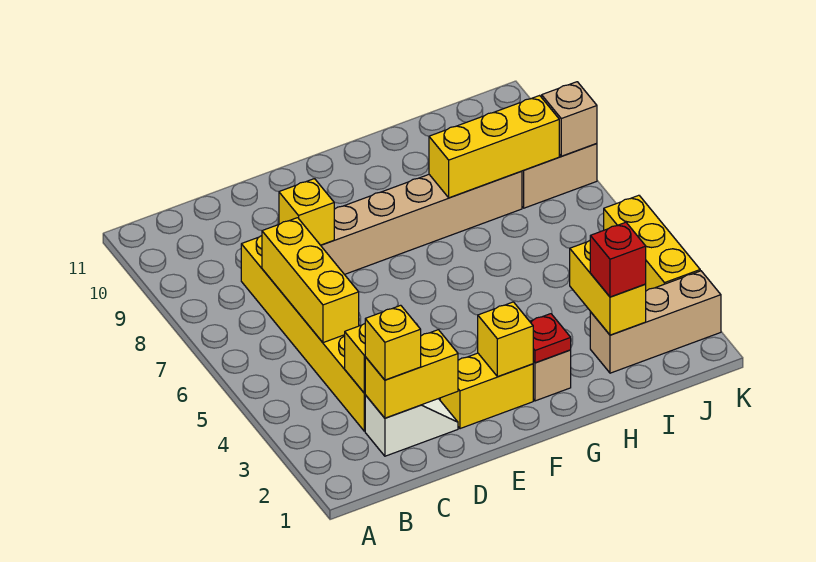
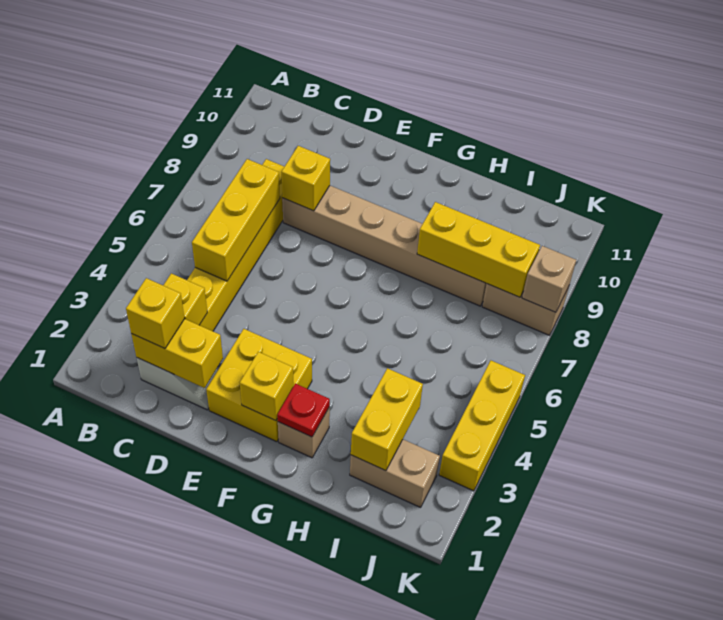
yellow 1x2 brick [440,353,533,429] -> yellow 2x2 brick [206,329,312,442]
tan 1x3 brick [590,271,721,373] -> tan 1x2 brick [350,439,440,507]
red 1x1 brick [590,222,646,297] -> none

